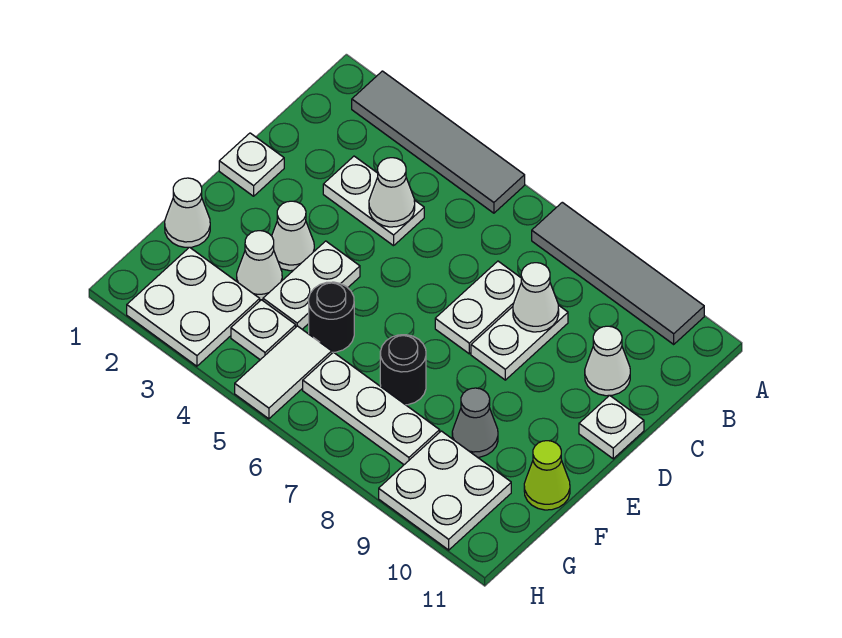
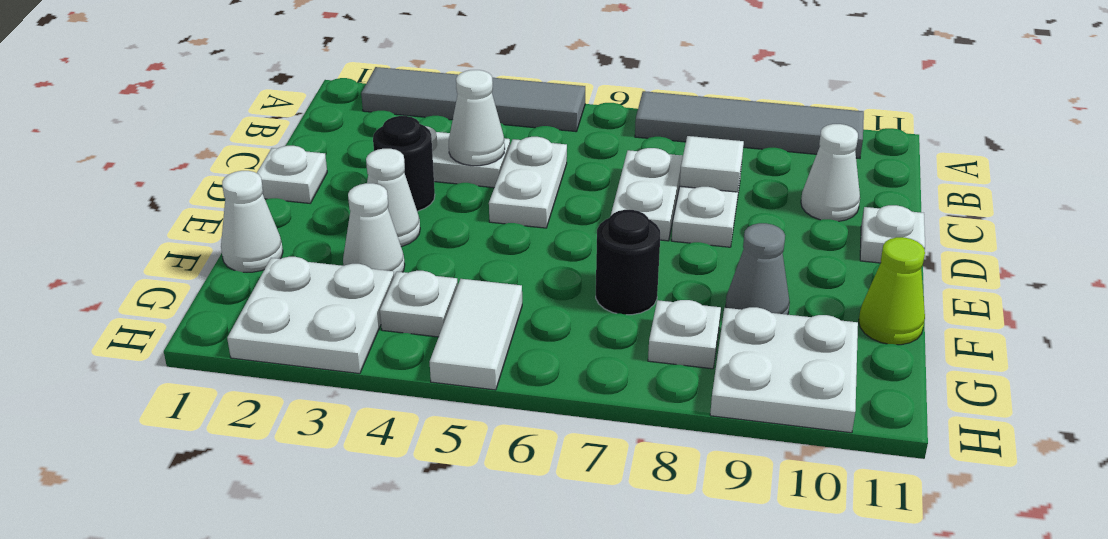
white 1x1 cone [513,263,559,332] -> white 1x1 tile [680,136,744,192]
white 1x2 plate [263,241,360,329] -> white 1x2 plate moved to [489,137,567,228]
black 1x1 round brick [309,282,354,352] -> black 1x1 round brick moved to [373,116,435,211]
white 1x3 plate [303,352,440,465] -> white 1x1 plate [648,300,721,369]

